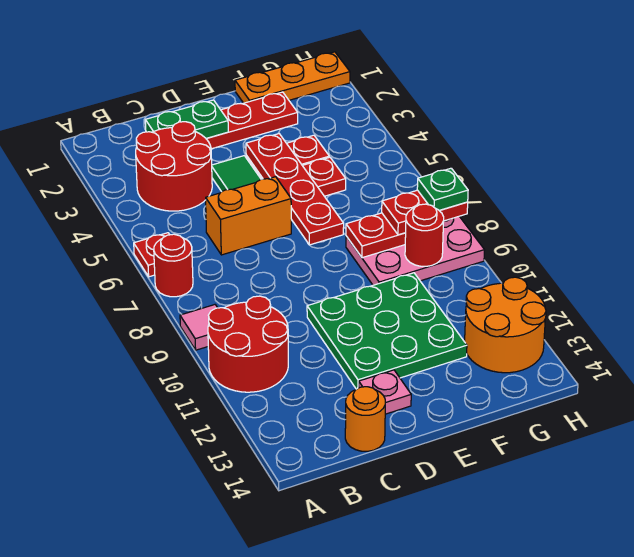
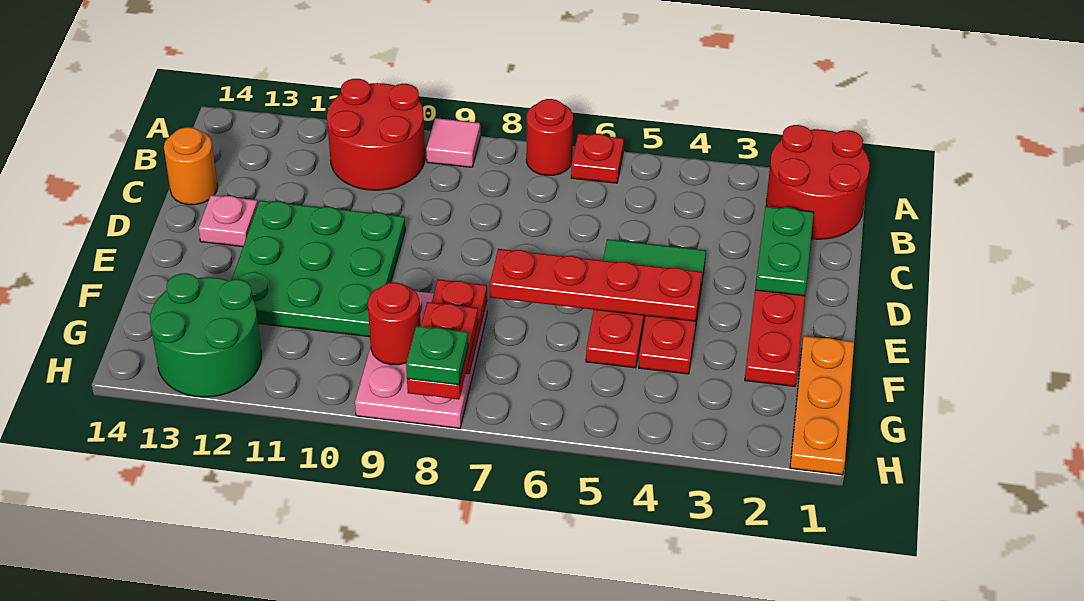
red 2x2 round brick [136,122,212,211] -> red 2x2 round brick moved to [766,125,870,239]
orange 1x2 brick [206,177,291,255] -> none
orange 2x2 round brick [465,277,546,373] -> green 2x2 round brick [150,273,261,397]

